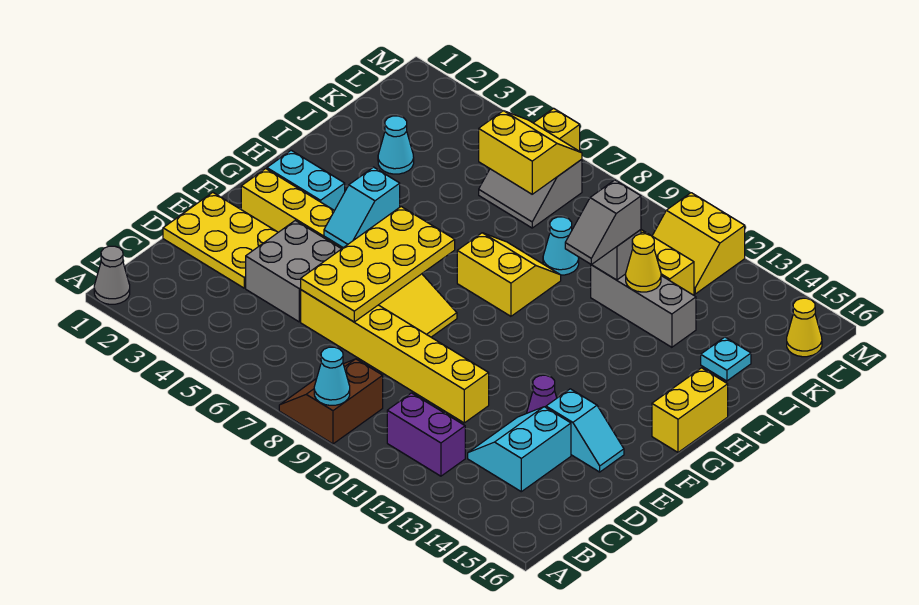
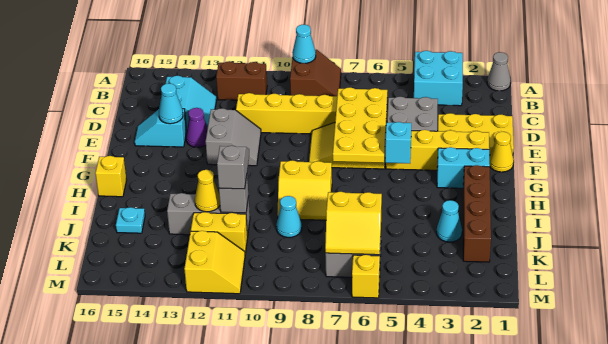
none -> cyan 2x2 brick [414,51,463,106]
purple 1x2 brick [387,393,465,476] -> brown 1x2 brick [216,61,267,100]
none -> grey 2x2 slope [205,108,261,166]
none -> cyan 1x1 cone [159,83,183,124]
yellow 1x2 brick [652,368,728,452] -> yellow 1x1 brick [95,156,126,197]
none -> brown 1x4 brick [463,165,491,262]
yellow 2x2 slope [652,193,745,294] -> yellow 2x2 slope turned to [184,231,245,294]
yellow 1x1 cone [787,298,822,357] -> yellow 1x1 cone moved to [489,132,514,172]

